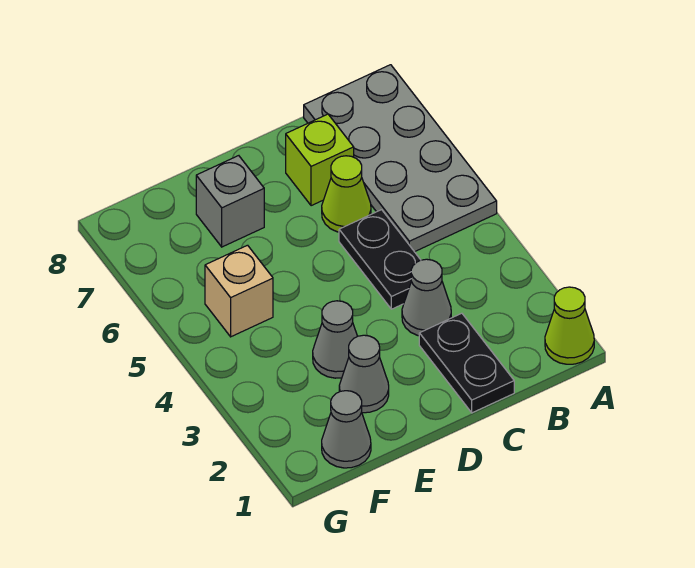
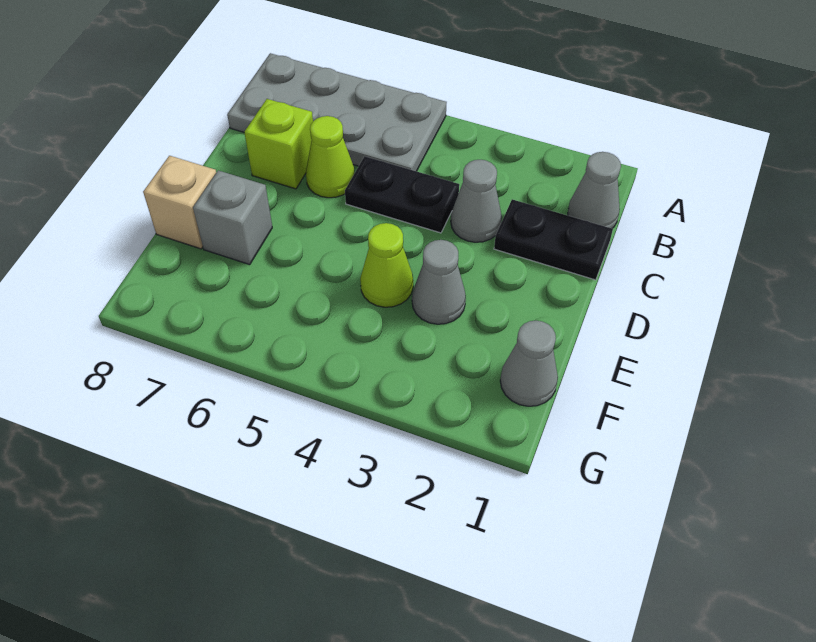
lime 1x1 cone [545,287,594,364] -> lime 1x1 cone moved to [360,223,413,307]
grey 1x1 cone [339,335,389,413] -> grey 1x1 cone moved to [568,152,621,228]
tan 1x1 brick [205,245,273,337] -> tan 1x1 brick moved to [143,156,216,249]

